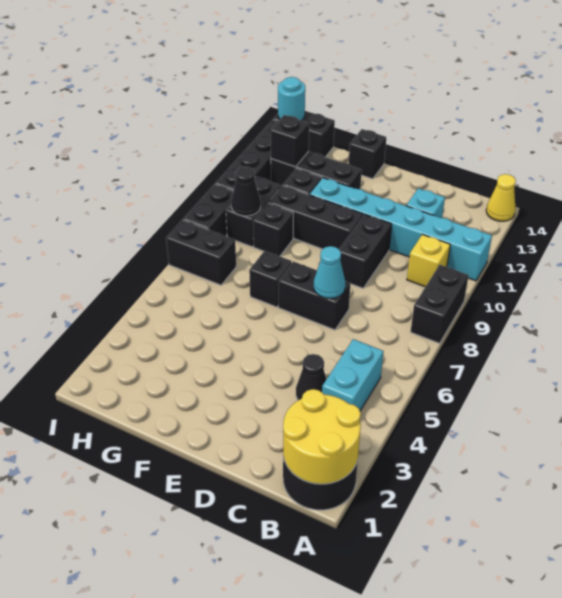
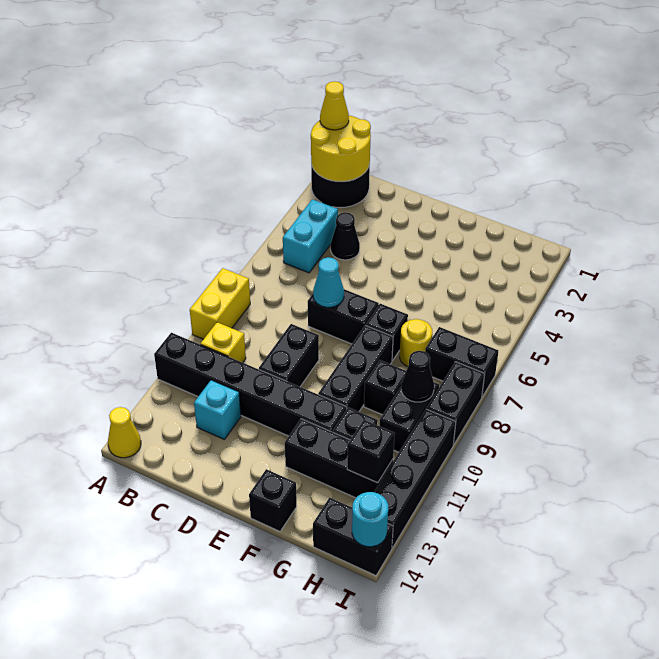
none -> yellow 1x1 cone [320,81,349,130]
black 1x2 brick [411,265,469,343] -> yellow 1x2 brick [190,268,250,339]
cyan 1x6 brick [310,178,492,281] -> black 1x6 brick [154,333,347,436]
black 1x3 brick [268,185,363,249] -> black 1x3 brick turned to [318,325,393,412]
none -> yellow 1x1 round brick [400,319,432,367]

